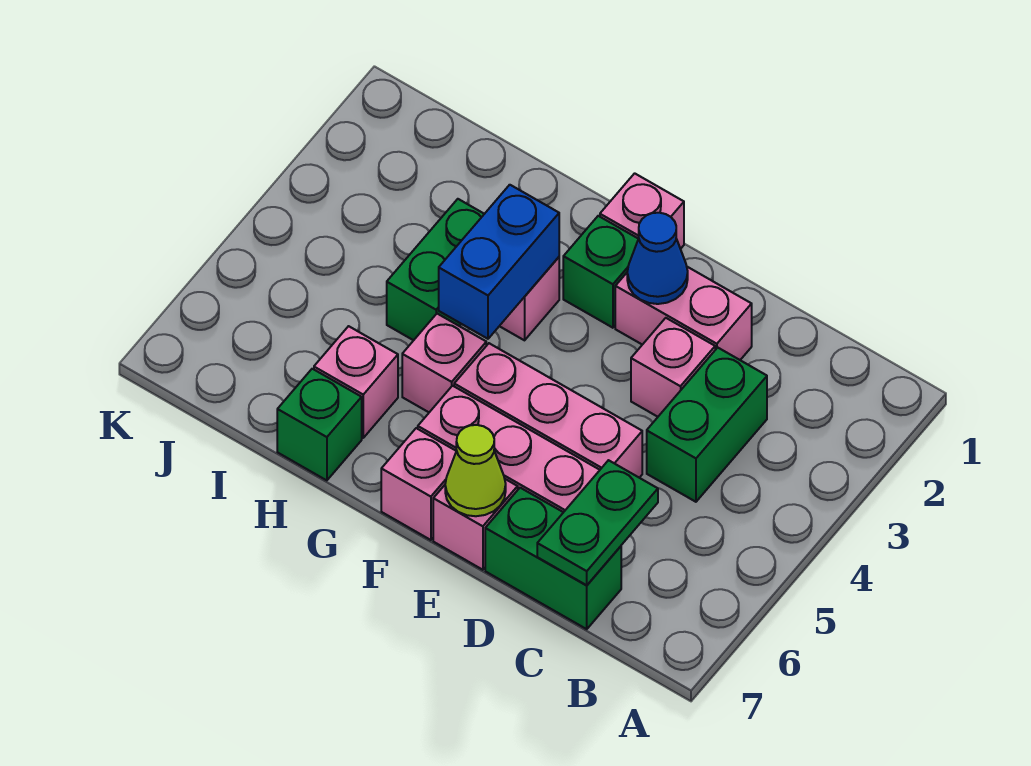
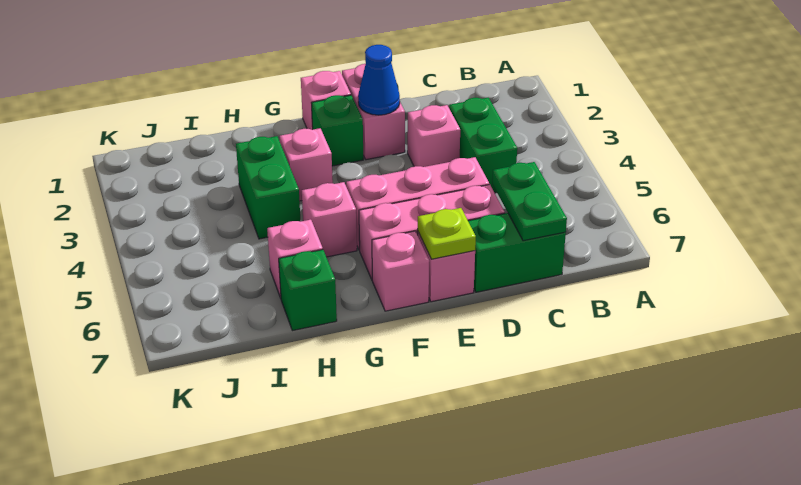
pink 1x2 brick [615,267,752,360] -> pink 1x2 brick turned to [342,64,405,160]
lime 1x1 cone [445,425,506,516] -> lime 1x1 plate [418,208,476,259]
blue 1x2 brick [439,185,559,339] -> none

